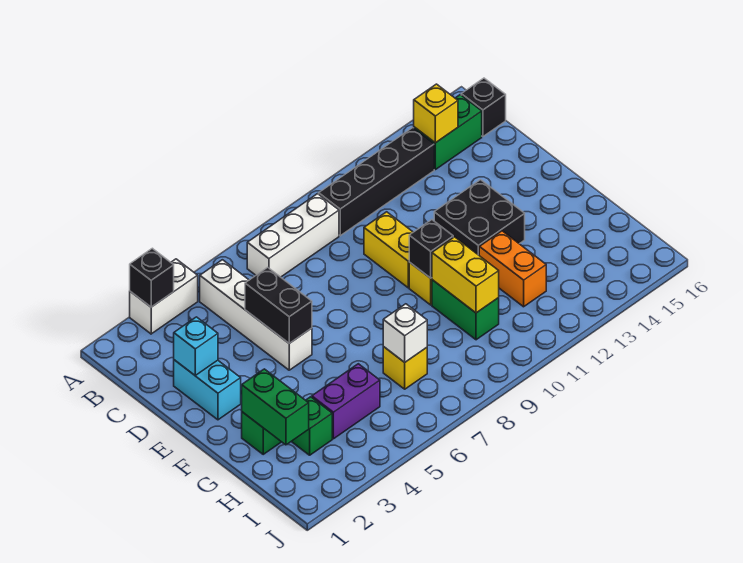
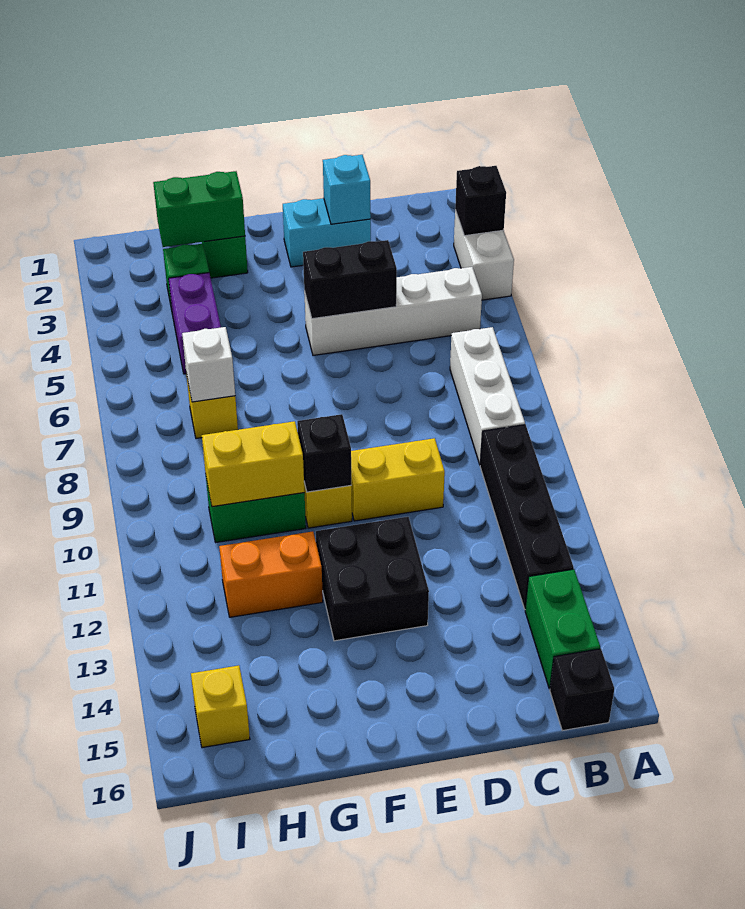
yellow 1x1 brick [414,84,458,143] -> yellow 1x1 brick moved to [191,665,250,748]

